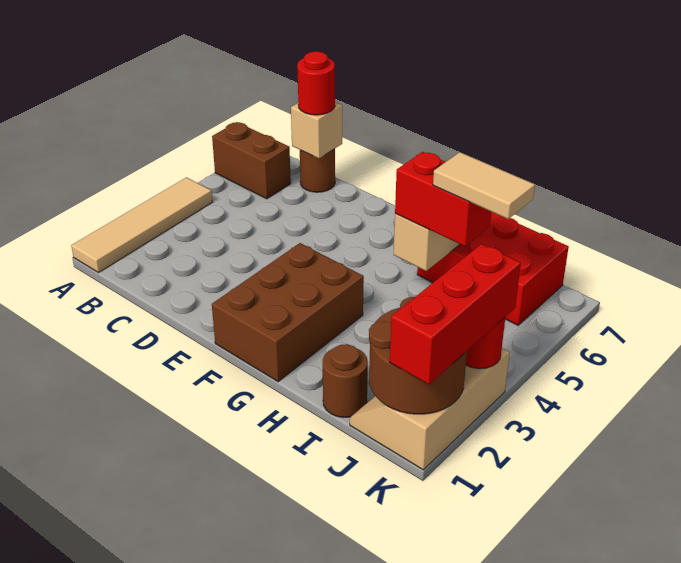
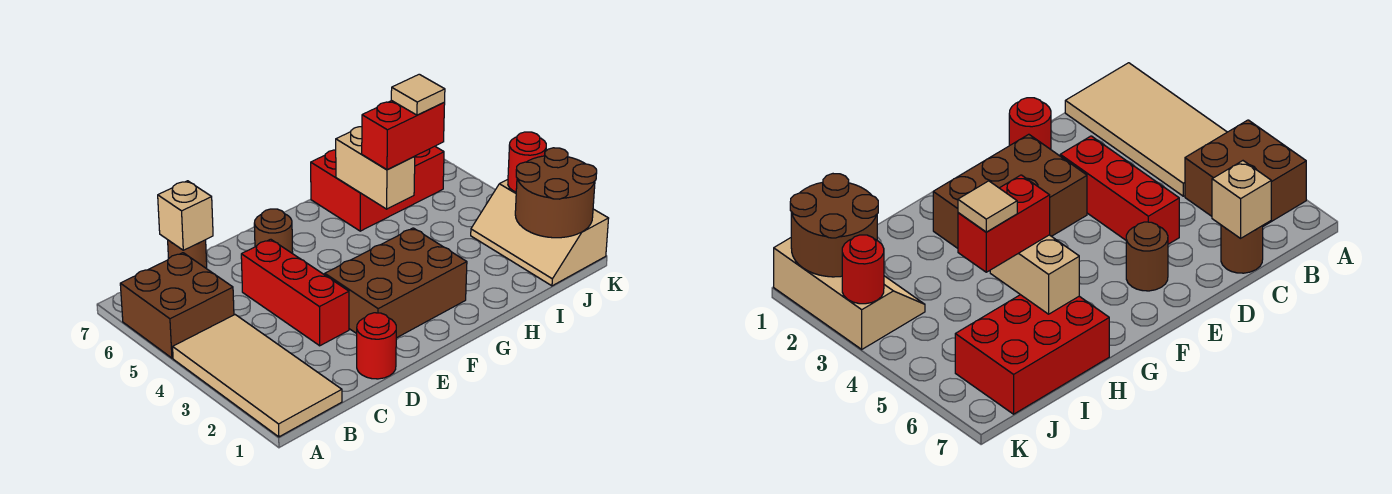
tan 1x4 tile [71,177,212,273] -> tan 2x4 tile [173,315,342,437]
brown 1x2 brick [212,122,291,199] -> brown 2x2 brick [120,253,234,358]
red 1x1 round brick [297,52,335,115] -> red 1x1 round brick moved to [357,313,396,379]
brown 2x3 brick [212,243,364,382] -> brown 2x3 brick turned to [325,228,467,338]
brown 1x1 round brick [323,344,368,417] -> brown 1x1 round brick moved to [254,209,293,254]
tan 1x2 tile [433,152,535,219] -> tan 1x1 tile [391,74,445,115]
red 1x3 brick [390,244,521,384] -> red 1x3 brick moved to [241,239,349,346]

